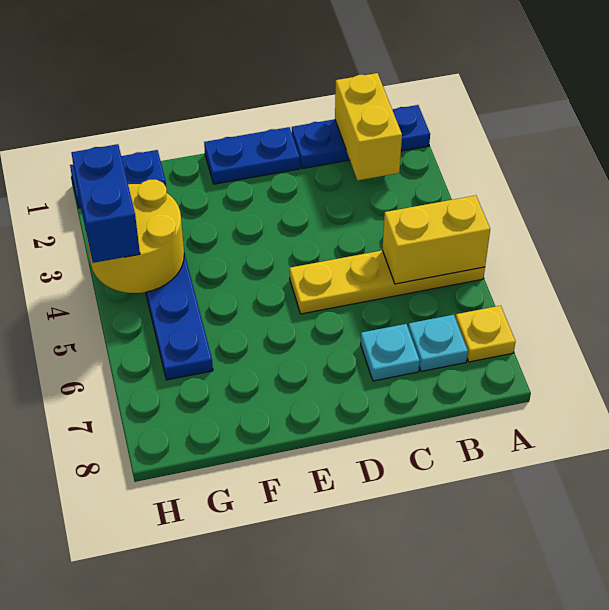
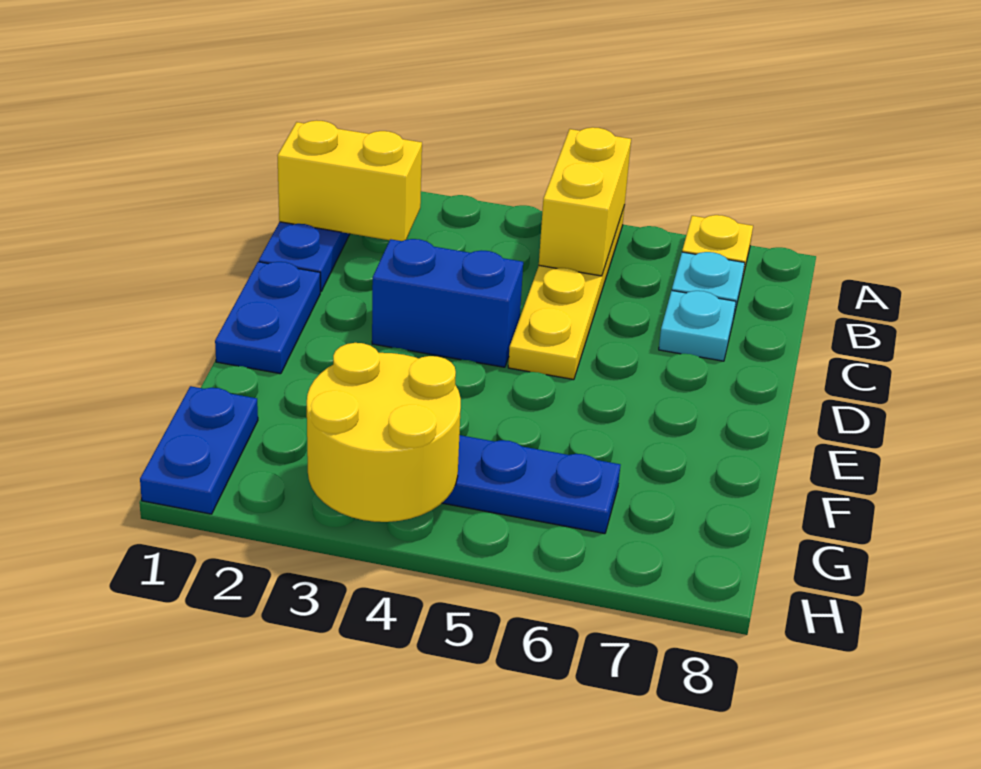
blue 1x2 brick [71,144,140,263] -> blue 1x2 brick moved to [372,239,523,367]

